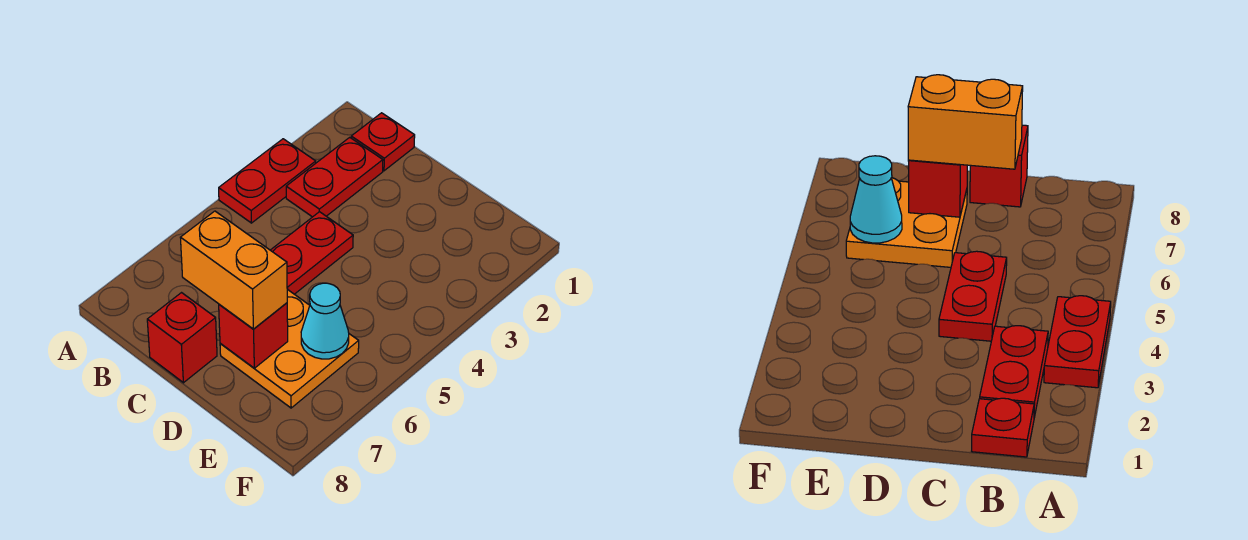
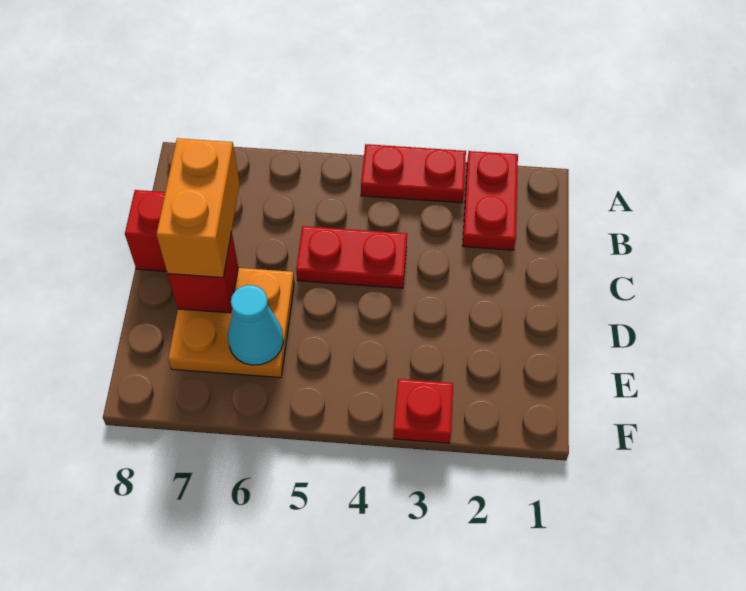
red 1x1 plate [351,113,415,171] -> red 1x1 plate moved to [394,379,453,443]
red 1x2 plate [286,137,383,217] -> red 1x2 plate turned to [463,151,518,250]

